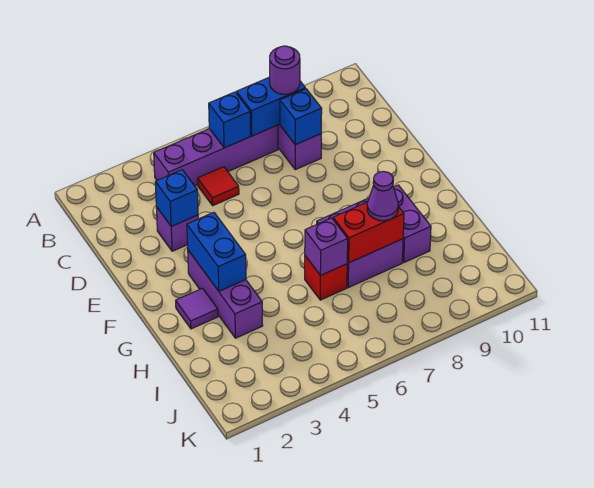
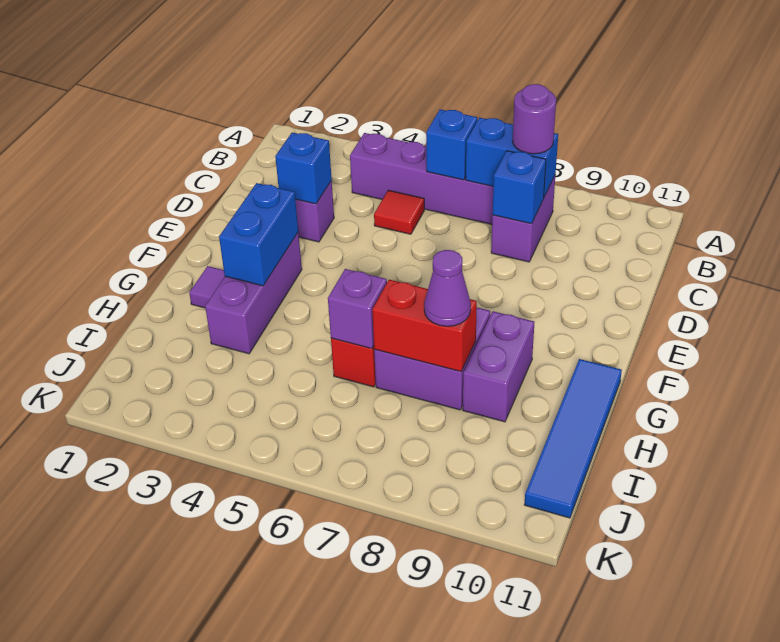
none -> blue 1x4 tile [524,359,622,518]

